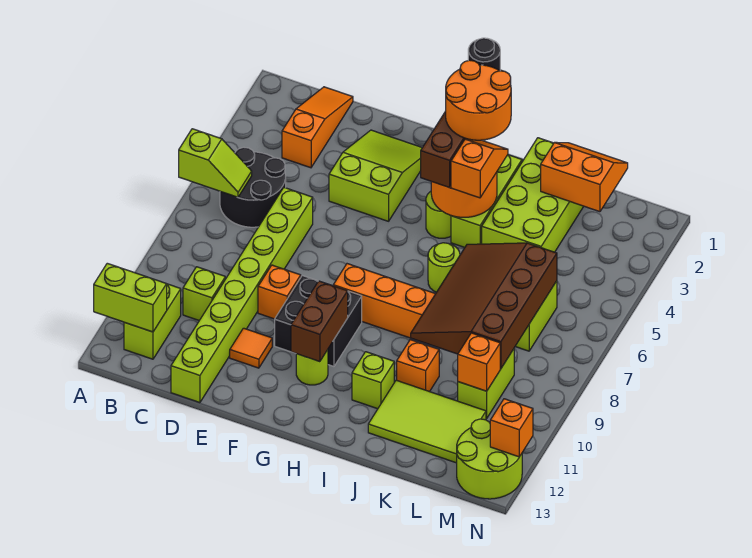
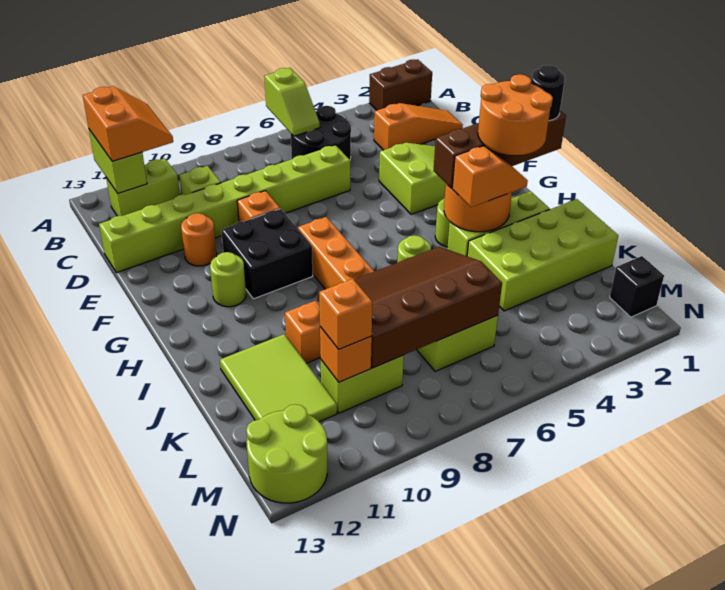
orange 1x1 tile [230,328,272,368] -> orange 1x1 round brick [181,213,217,266]
brown 1x2 brick [291,281,348,362] -> brown 1x2 brick moved to [369,59,432,110]
lime 1x1 brick [352,352,394,409] -> none
orange 2x2 slope [541,142,628,212] -> orange 2x2 slope moved to [83,86,173,161]
none -> black 1x1 brick [610,256,664,317]
orange 1x1 brick [490,399,533,457] -> orange 1x1 brick moved to [319,279,372,349]

